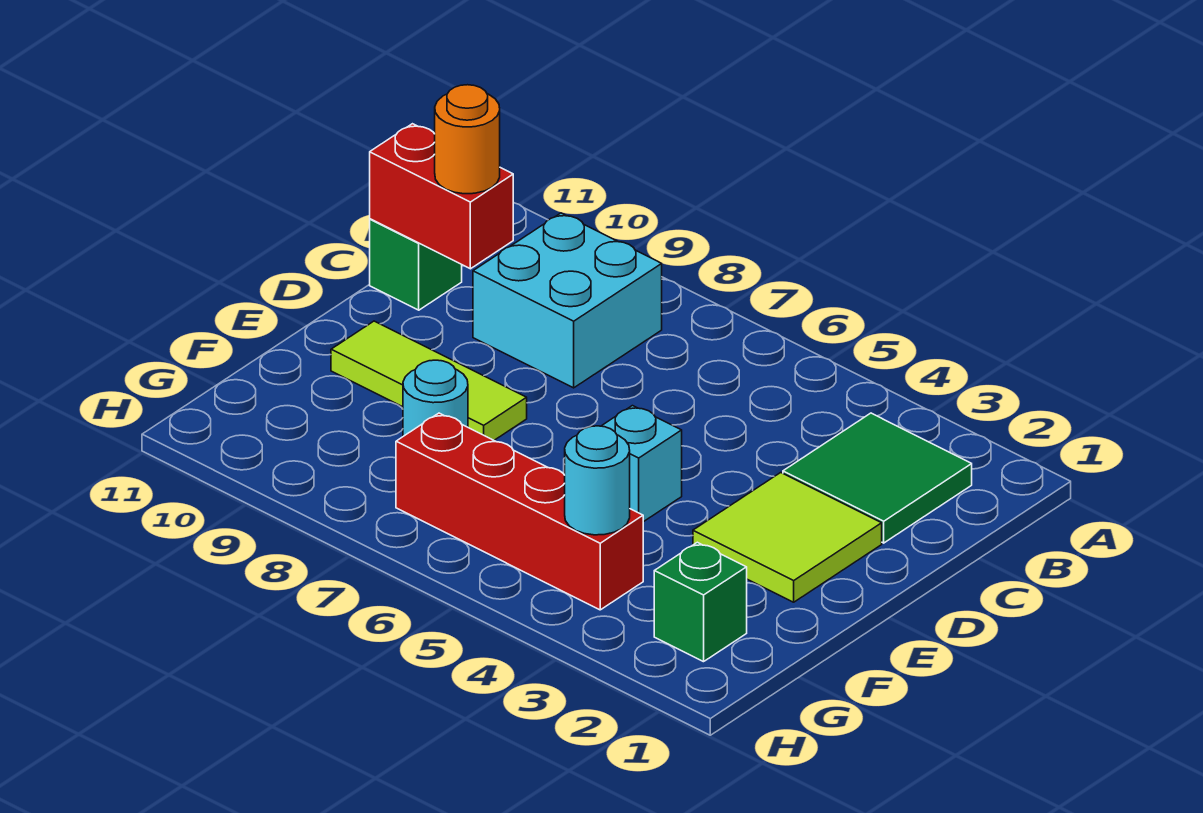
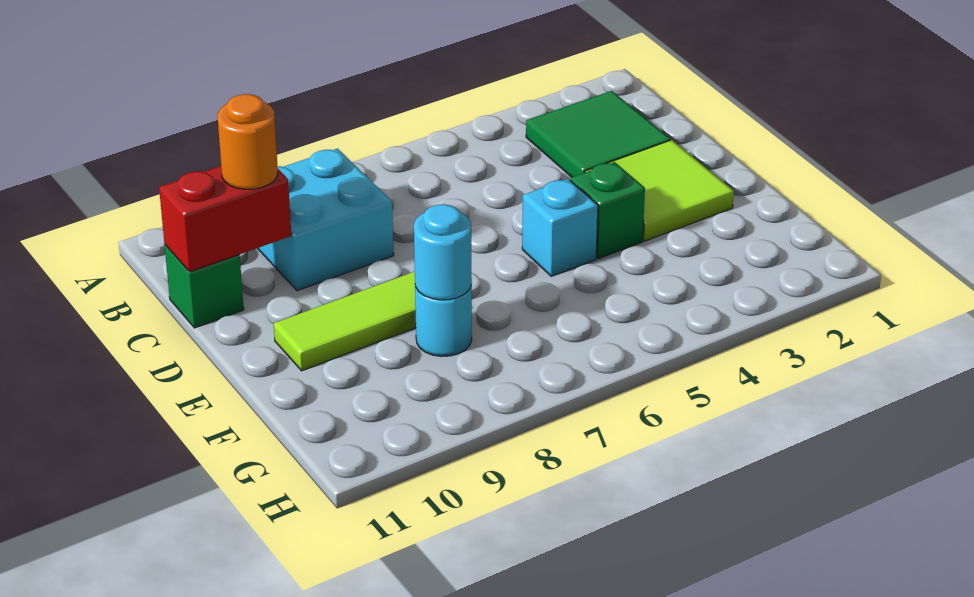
green 1x1 brick [654,542,747,662] -> green 1x1 brick moved to [570,162,645,259]
red 1x4 brick [396,413,643,610] -> none
cyan 1x1 round brick [565,426,630,535] -> cyan 1x1 round brick moved to [414,204,472,300]

